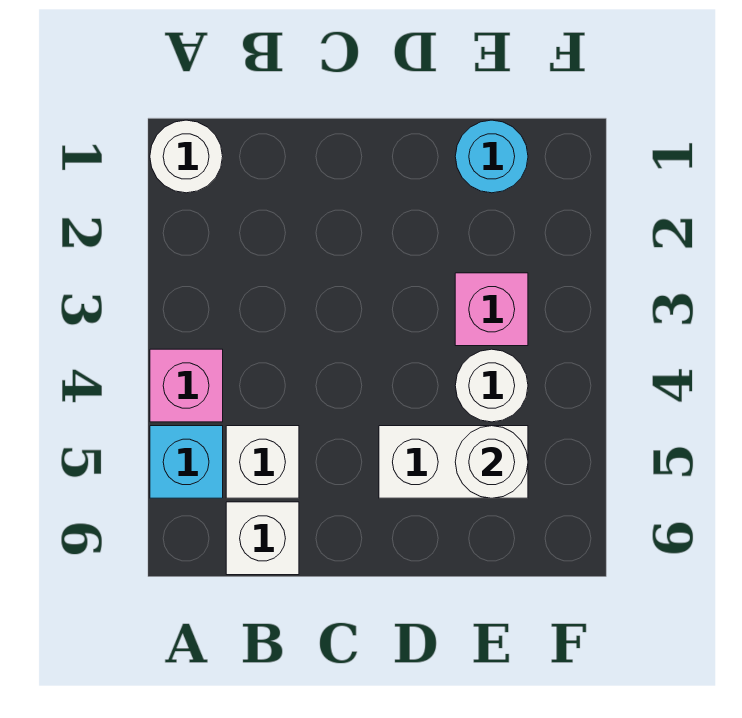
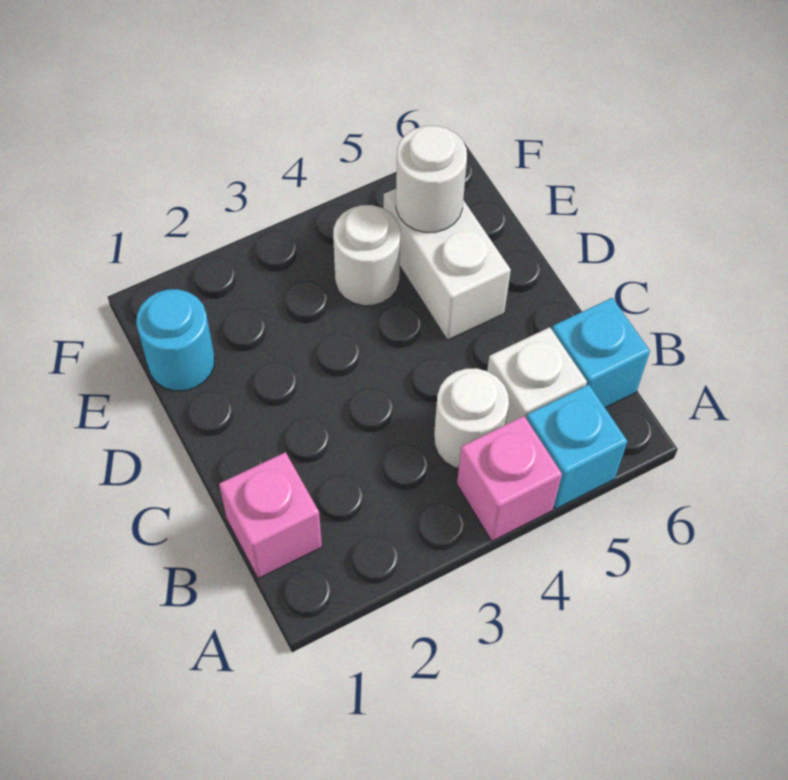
white 1x1 round brick [150,120,223,193] -> white 1x1 round brick moved to [434,368,509,469]
white 1x1 brick [226,502,299,575] -> cyan 1x1 brick [552,298,650,408]
pink 1x1 brick [455,273,528,346] -> pink 1x1 brick moved to [219,452,322,579]

